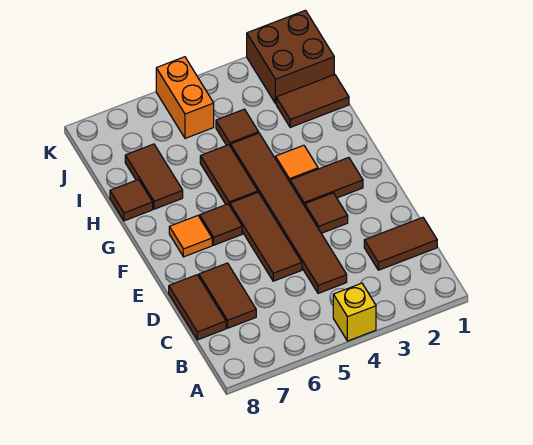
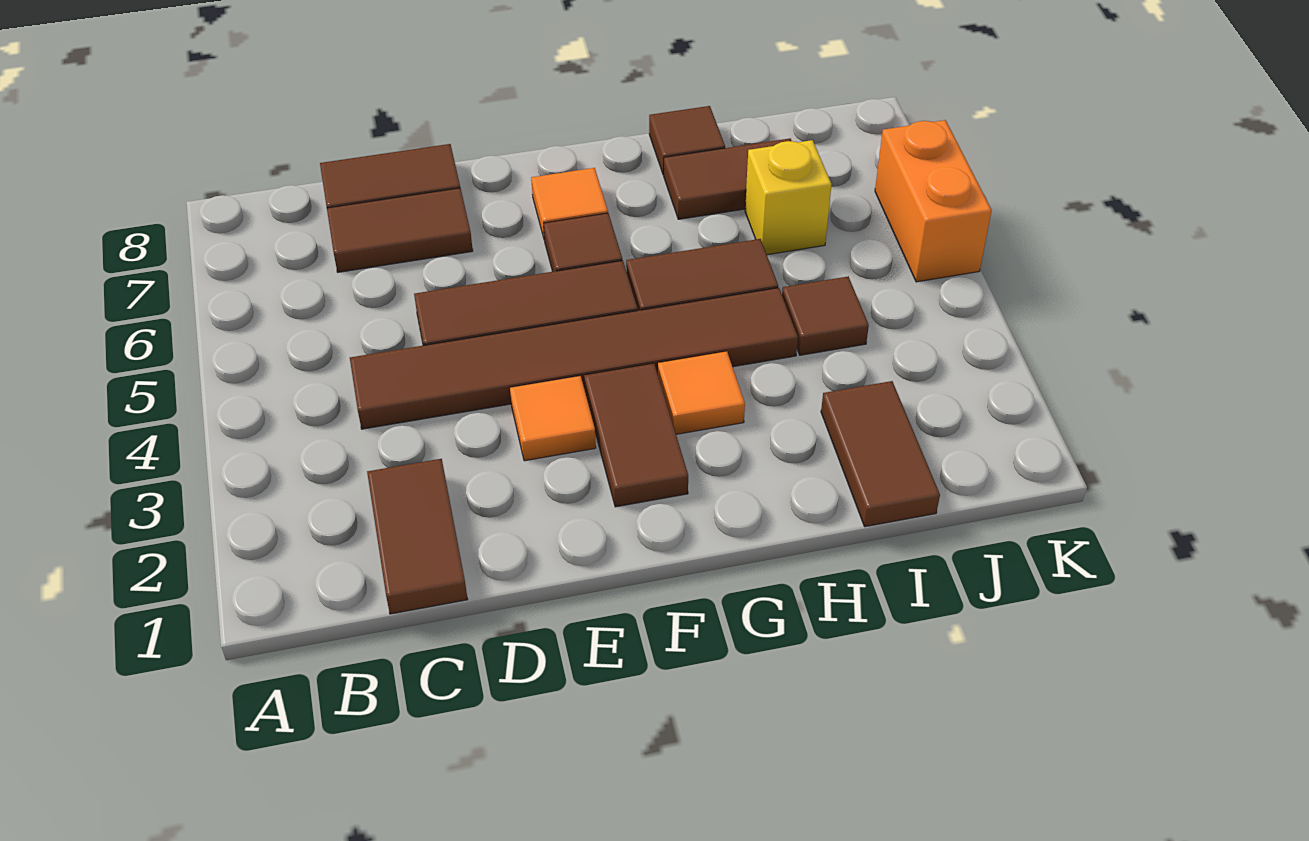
yellow 1x1 brick [333,283,376,341] -> yellow 1x1 brick moved to [745,140,832,255]
brown 1x1 tile [305,193,348,233] -> orange 1x1 tile [510,376,596,461]
brown 2x2 brick [247,10,334,104] -> none
orange 1x2 brick [156,57,214,138] -> orange 1x2 brick turned to [875,120,992,282]

